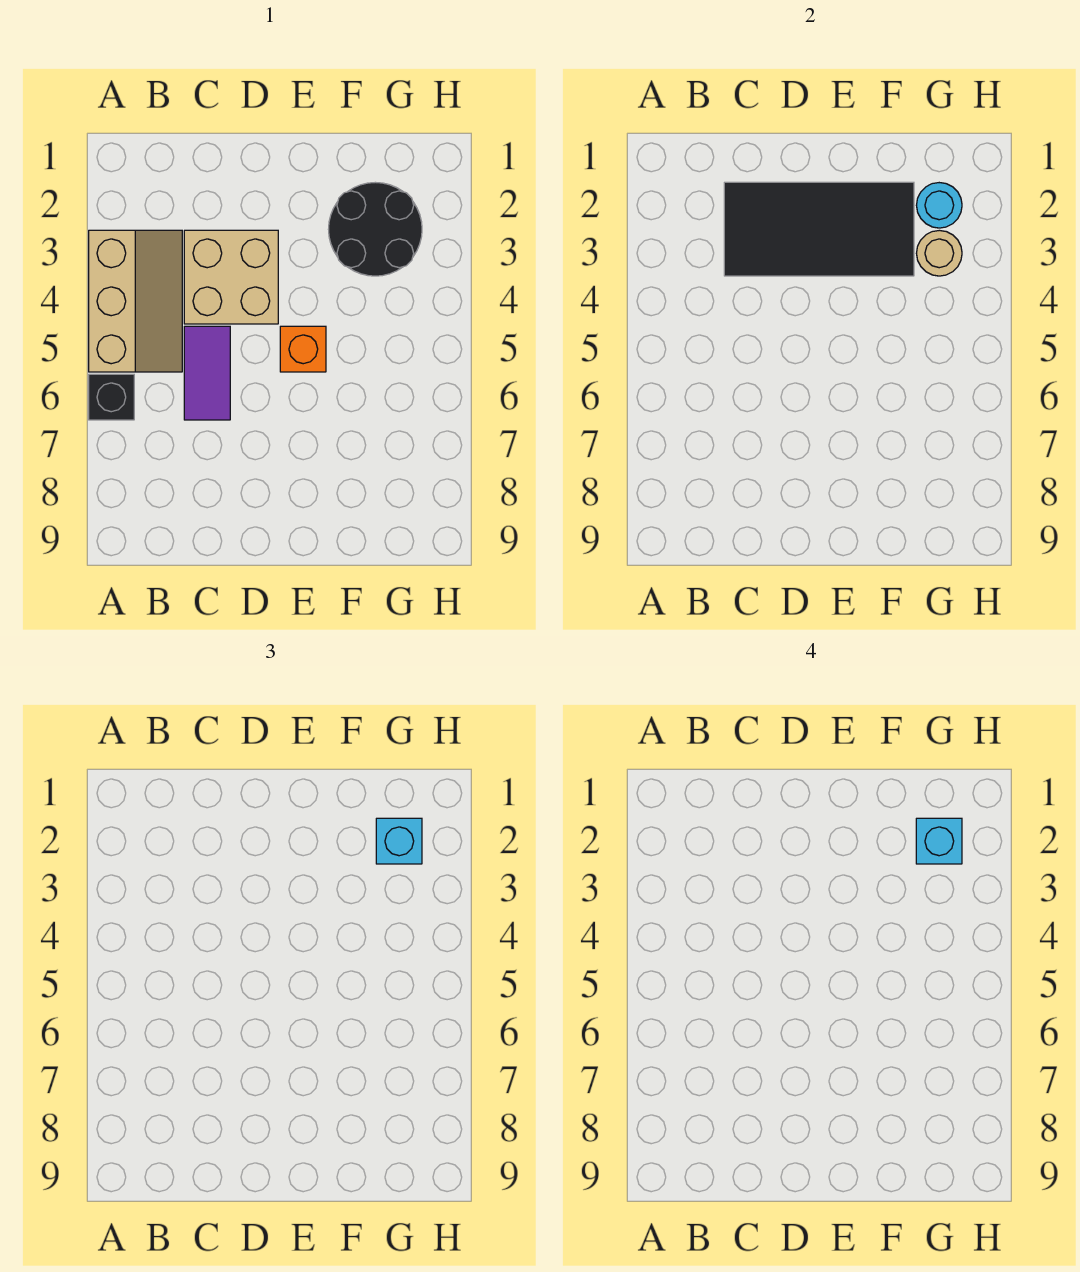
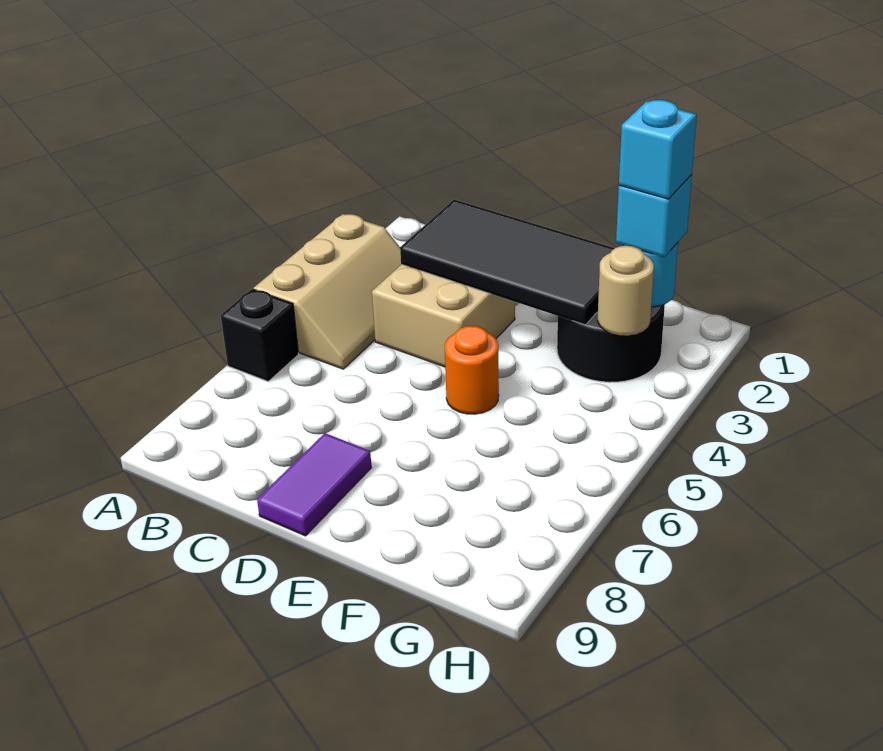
purple 1x2 tile [184,326,230,420] -> purple 1x2 tile moved to [257,433,372,536]
orange 1x1 brick [280,326,326,372] -> orange 1x1 round brick [445,326,499,414]

